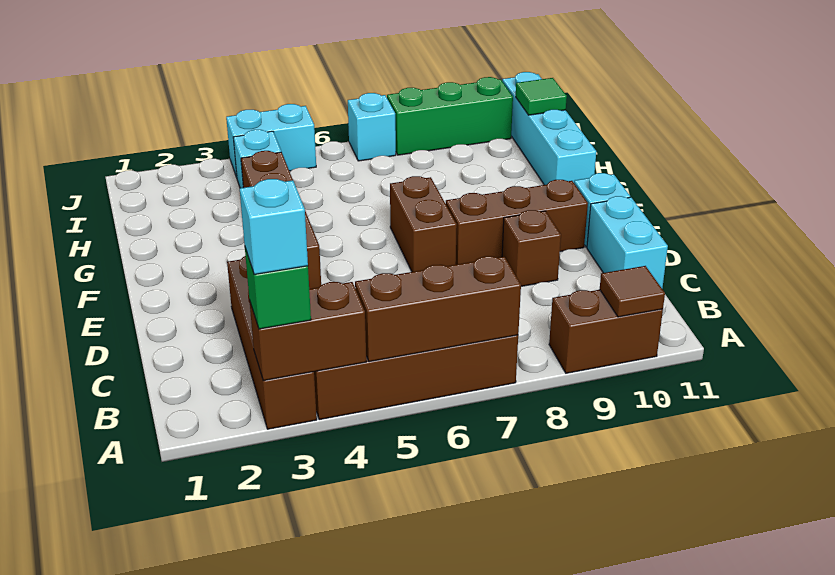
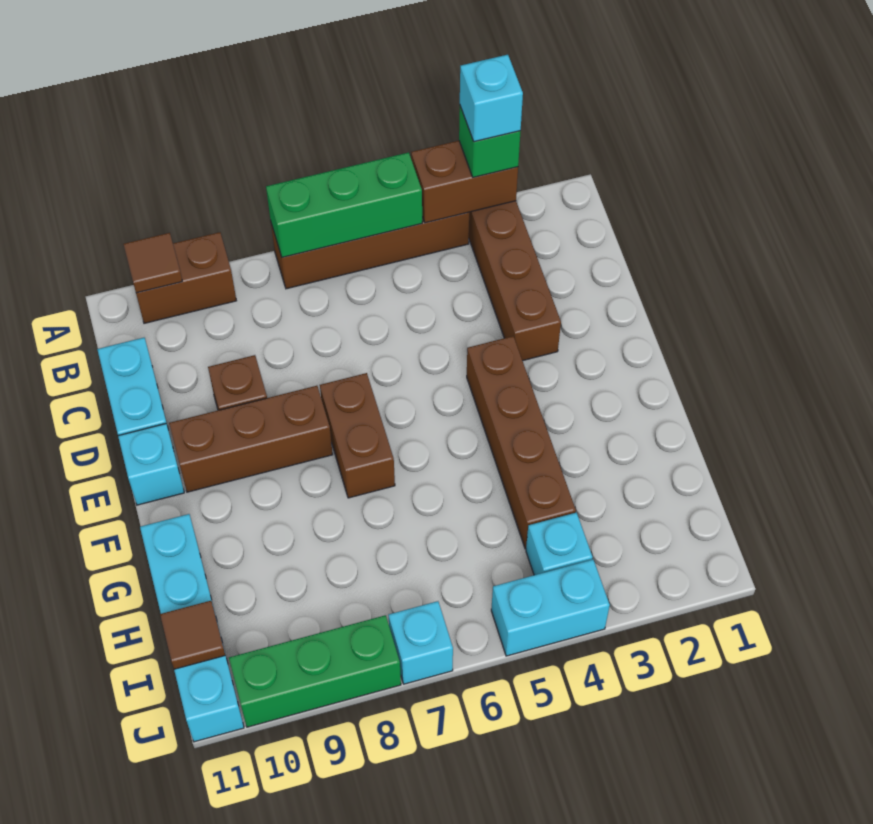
brown 1x3 brick [355,256,521,362] -> green 1x3 brick [266,152,422,257]
green 1x1 tile [516,78,567,115] -> brown 1x1 tile [160,601,225,669]

